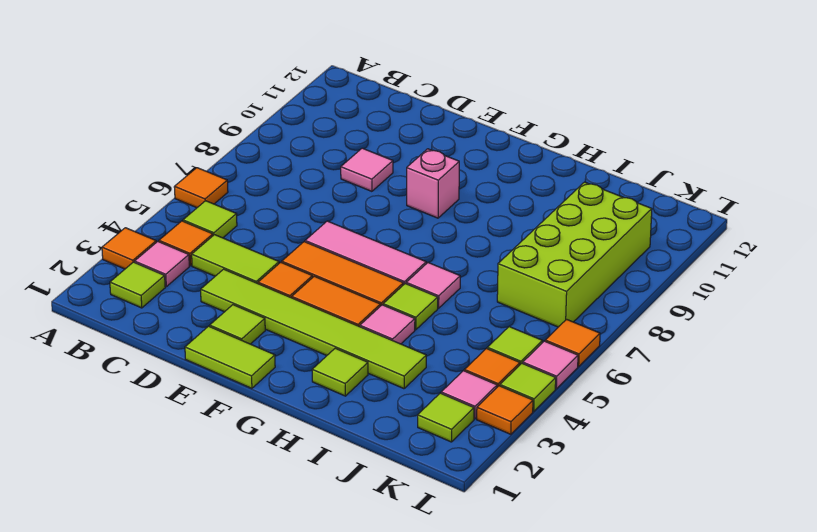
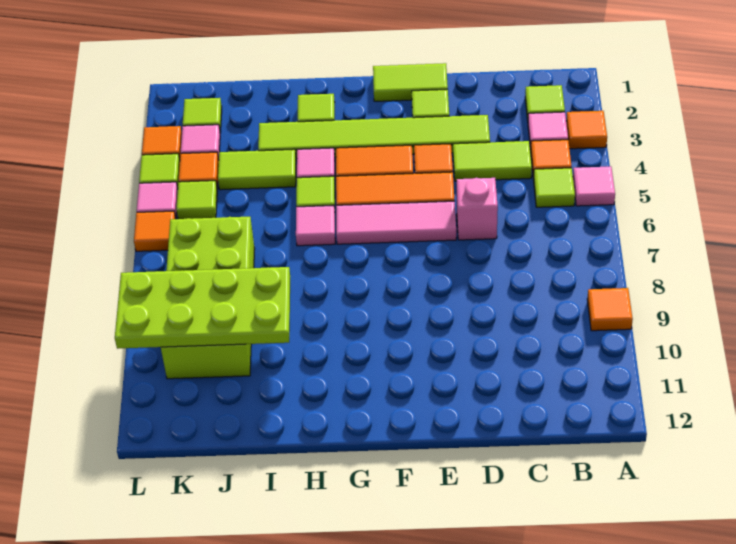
orange 1x1 tile [174,168,228,208] -> orange 1x1 tile moved to [587,288,633,331]
pink 1x1 tile [341,148,393,191] -> pink 1x1 tile moved to [573,166,615,206]
pink 1x1 brick [407,149,459,218] -> pink 1x1 brick moved to [457,178,498,240]
none -> lime 1x2 tile [218,149,296,190]
none -> lime 2x4 plate [115,267,290,349]

